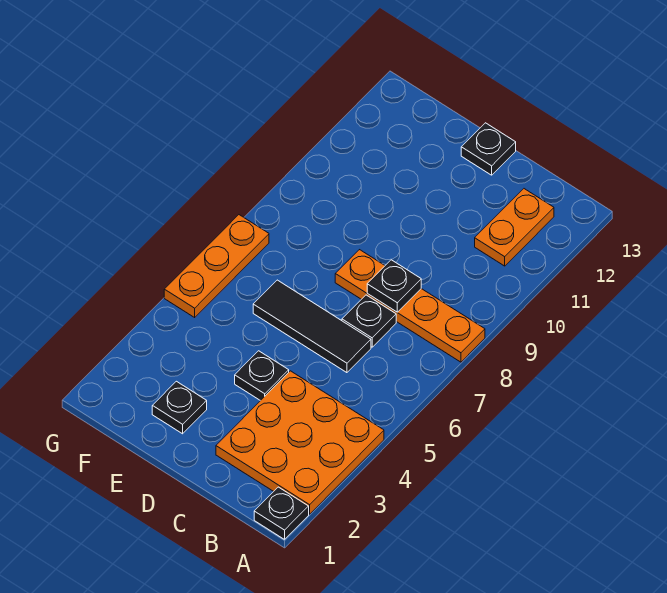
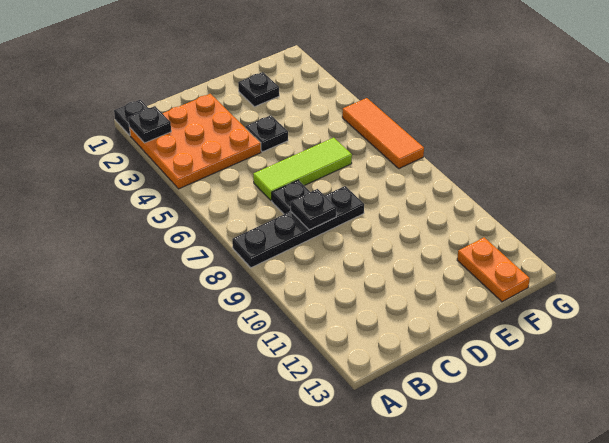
orange 1x4 plate [335,250,485,362] -> black 1x4 plate [232,186,364,268]
orange 1x2 plate [475,189,554,266] -> orange 1x2 plate moved to [457,237,530,302]
black 1x3 tile [253,280,371,373] -> lime 1x3 tile [253,138,352,201]
black 1x1 plate [461,123,516,175] -> black 1x1 plate moved to [128,106,171,143]
orange 1x3 plate [164,215,269,317] -> orange 1x3 tile [342,98,424,169]

